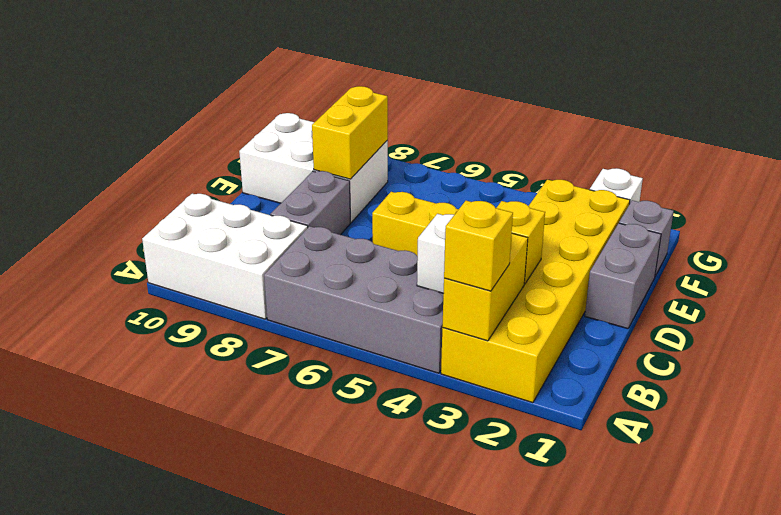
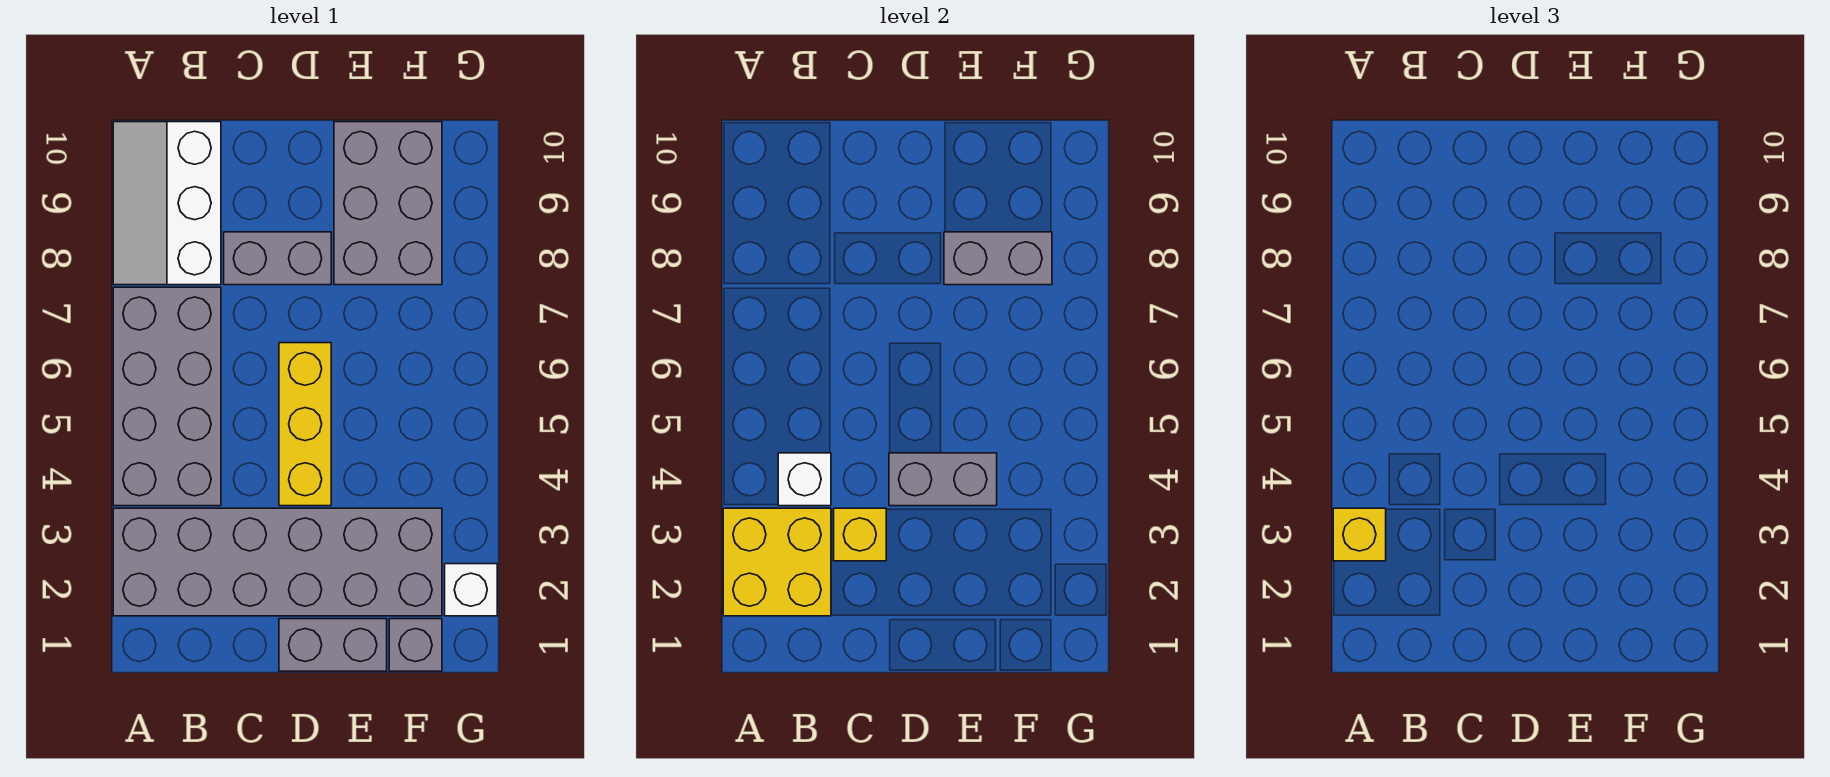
yellow 2x6 brick [441,180,630,403] -> grey 2x6 brick [113,508,442,616]
yellow 1x2 brick [442,233,528,341] -> yellow 2x2 brick [723,508,831,616]
white 2x3 brick [142,194,308,319] -> white 2x3 slope [113,122,221,285]
none -> grey 1x2 brick [889,453,997,506]
white 2x3 brick [239,113,388,222] -> grey 2x3 brick [334,122,442,285]
yellow 1x2 brick [312,86,388,179] -> grey 1x2 brick [944,232,1052,285]

